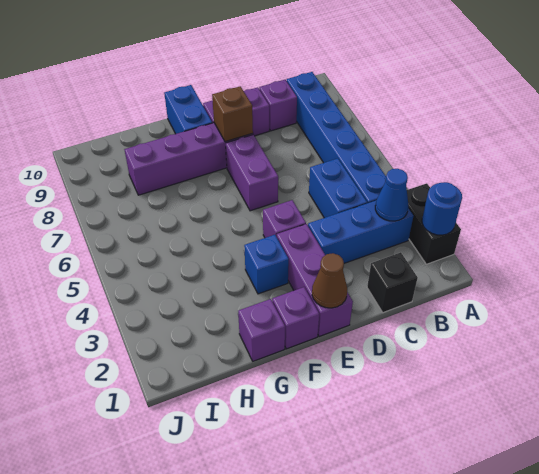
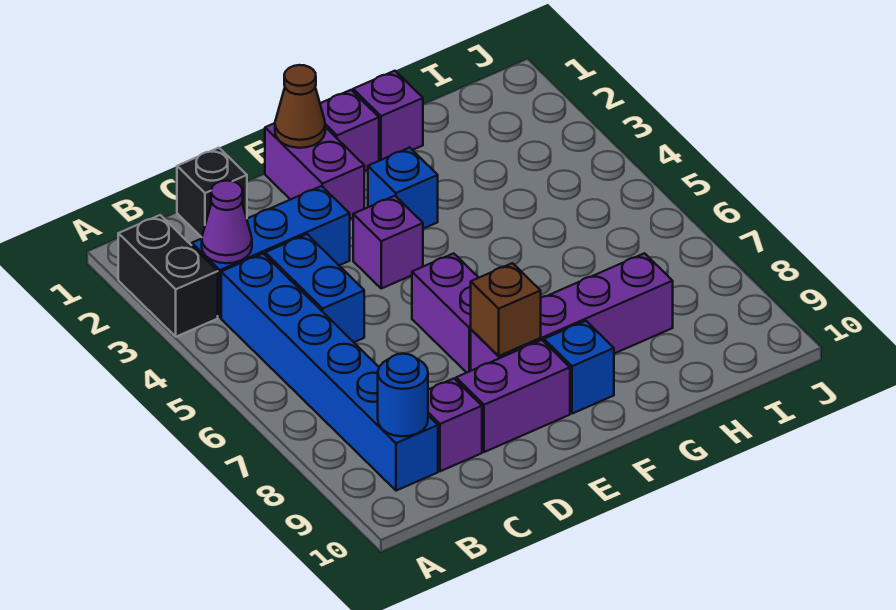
blue 1x1 round brick [422,182,462,235] -> blue 1x1 round brick moved to [378,354,428,436]
blue 1x1 cone [375,169,408,221] -> purple 1x1 cone [202,181,252,263]
purple 1x3 brick [277,224,353,337] -> purple 1x2 brick [265,123,364,219]
blue 1x2 brick [164,85,212,134] -> blue 1x1 brick [544,321,614,414]

